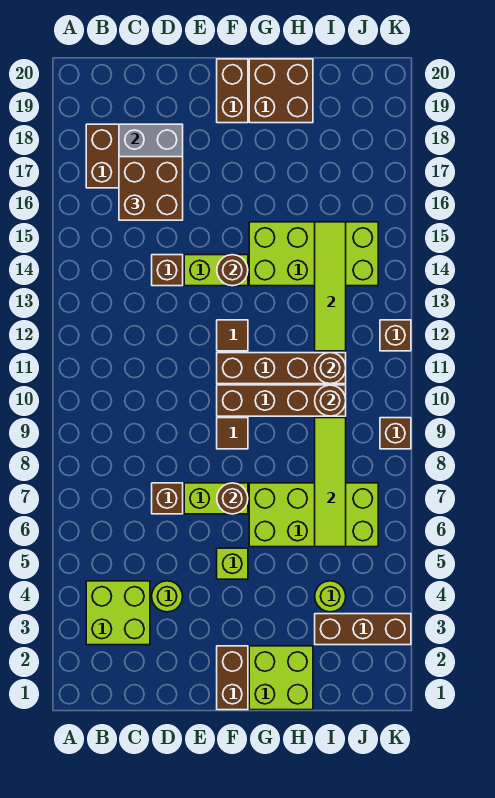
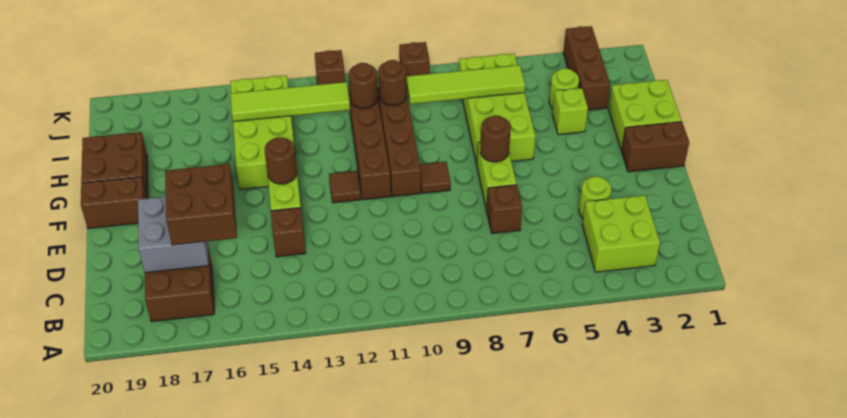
lime 1x1 brick [217,548,248,579] -> lime 1x1 brick moved to [552,88,588,135]

